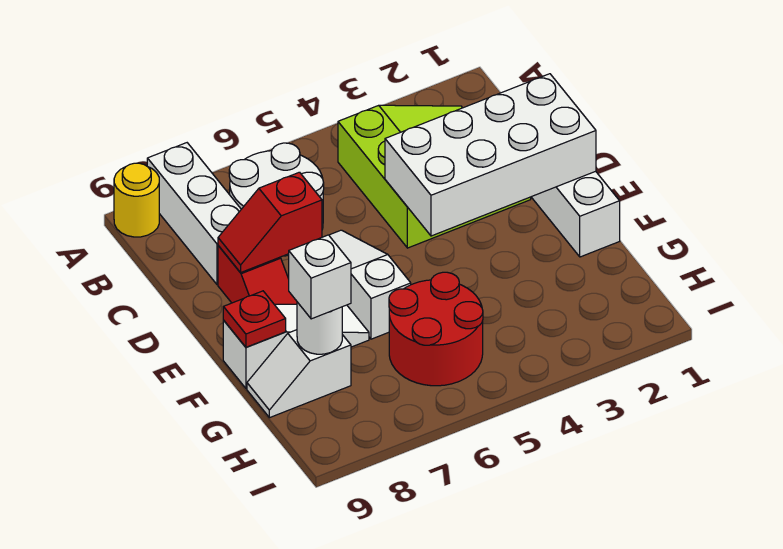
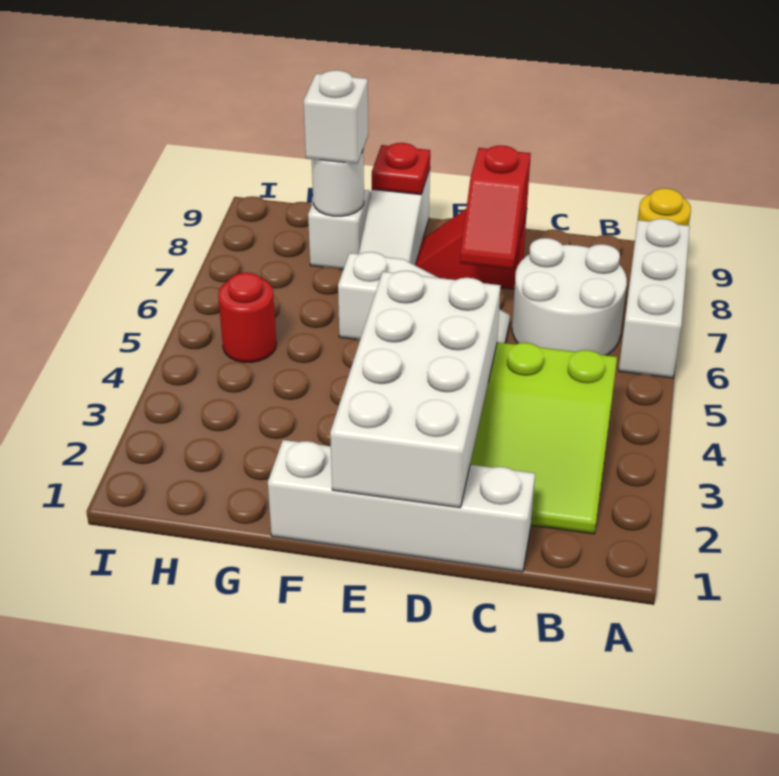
white 1x3 brick [147,143,241,285] -> white 1x3 brick turned to [619,219,690,378]
red 1x2 slope [218,172,322,273] -> red 1x2 slope turned to [460,145,531,269]
red 2x2 round brick [389,272,483,386] -> red 1x1 round brick [218,272,276,362]

